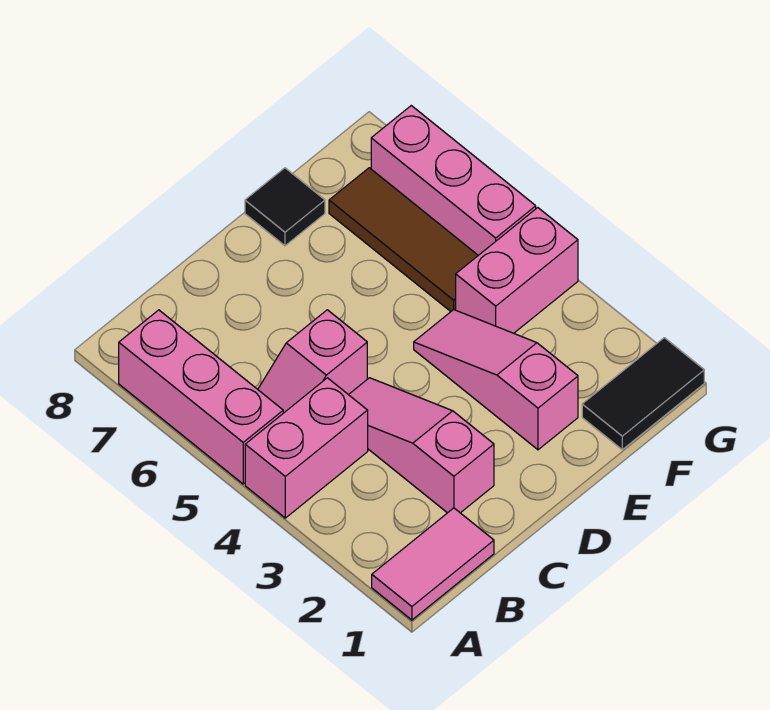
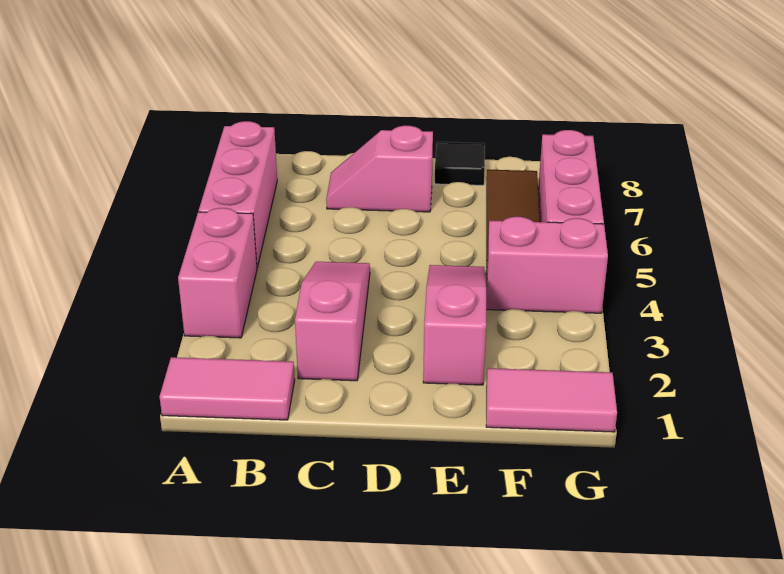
pink 1x2 brick [245,378,368,518] -> pink 1x2 brick turned to [178,208,257,338]
pink 1x2 slope [258,310,367,413] -> pink 1x2 slope moved to [326,126,433,212]
black 1x2 tile [582,338,704,450] -> pink 1x2 tile [486,368,617,432]

